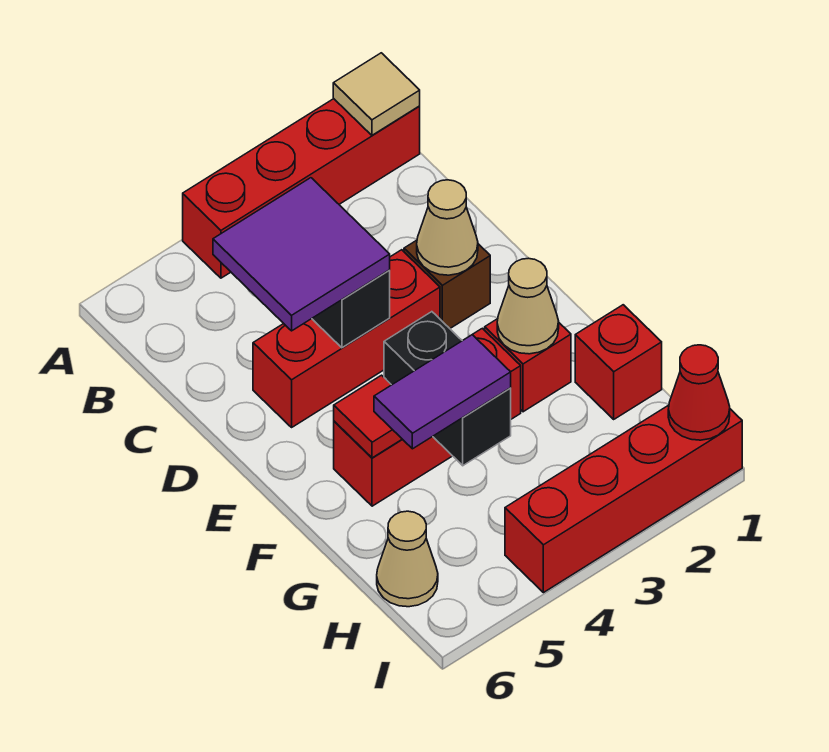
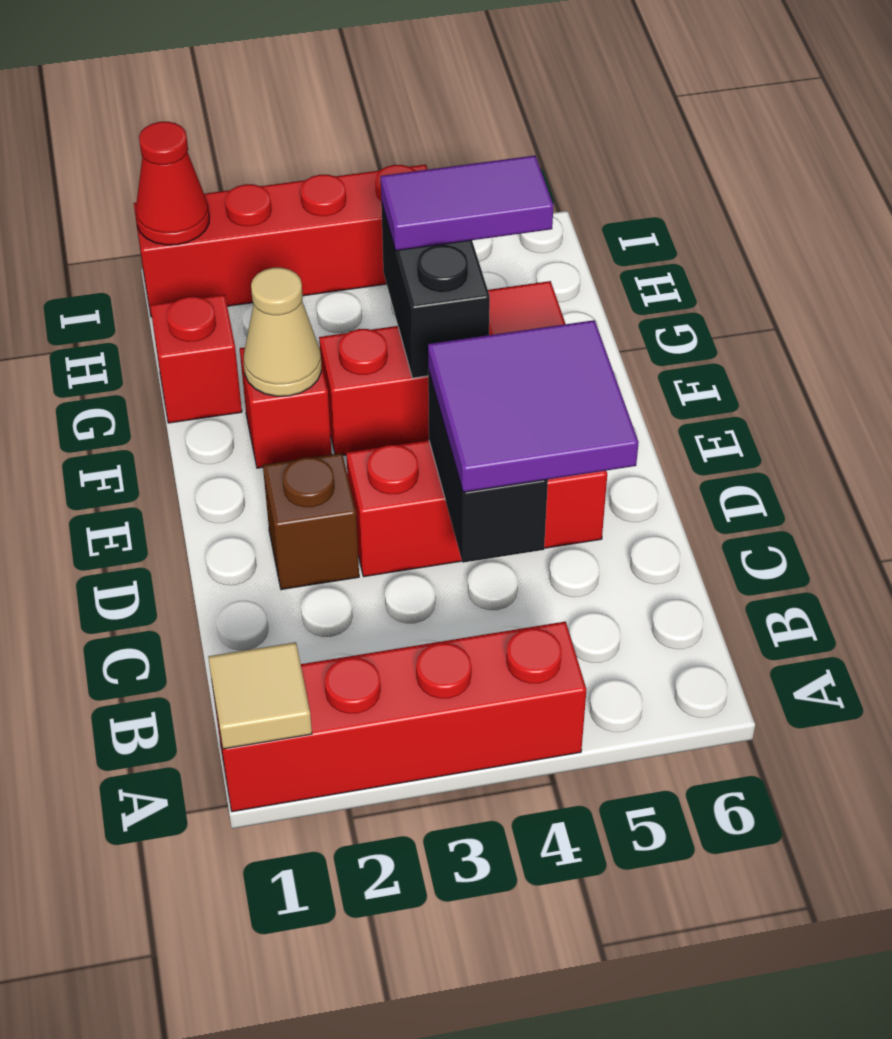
tan 1x1 cone [417,180,478,275] -> none
tan 1x1 cone [377,511,438,607] -> none

